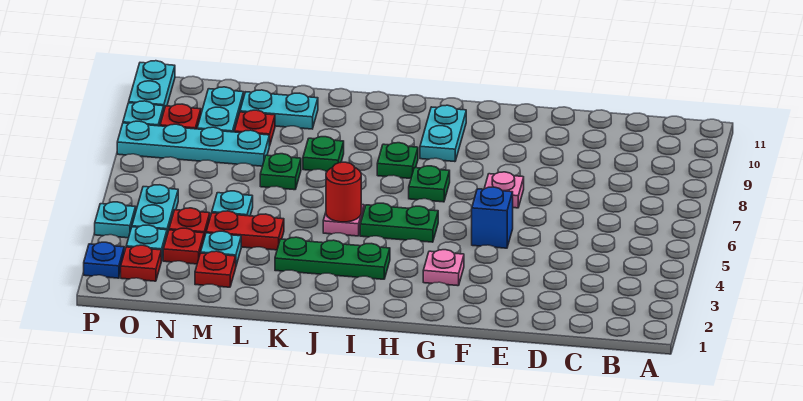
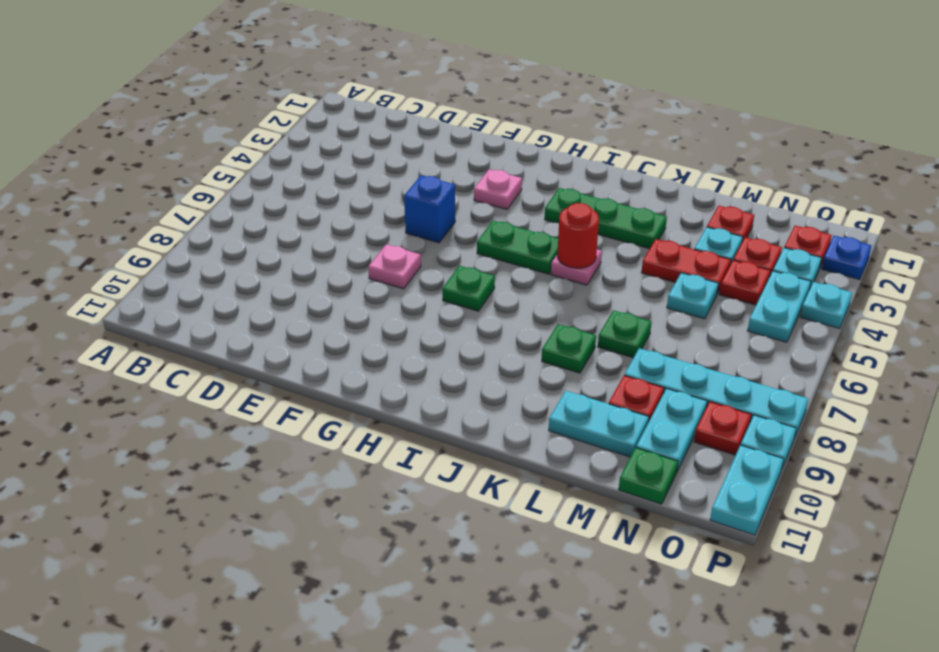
cyan 1x2 plate [420,105,466,162] -> none
green 1x1 plate [377,143,418,179] -> green 1x1 plate moved to [619,448,678,504]

